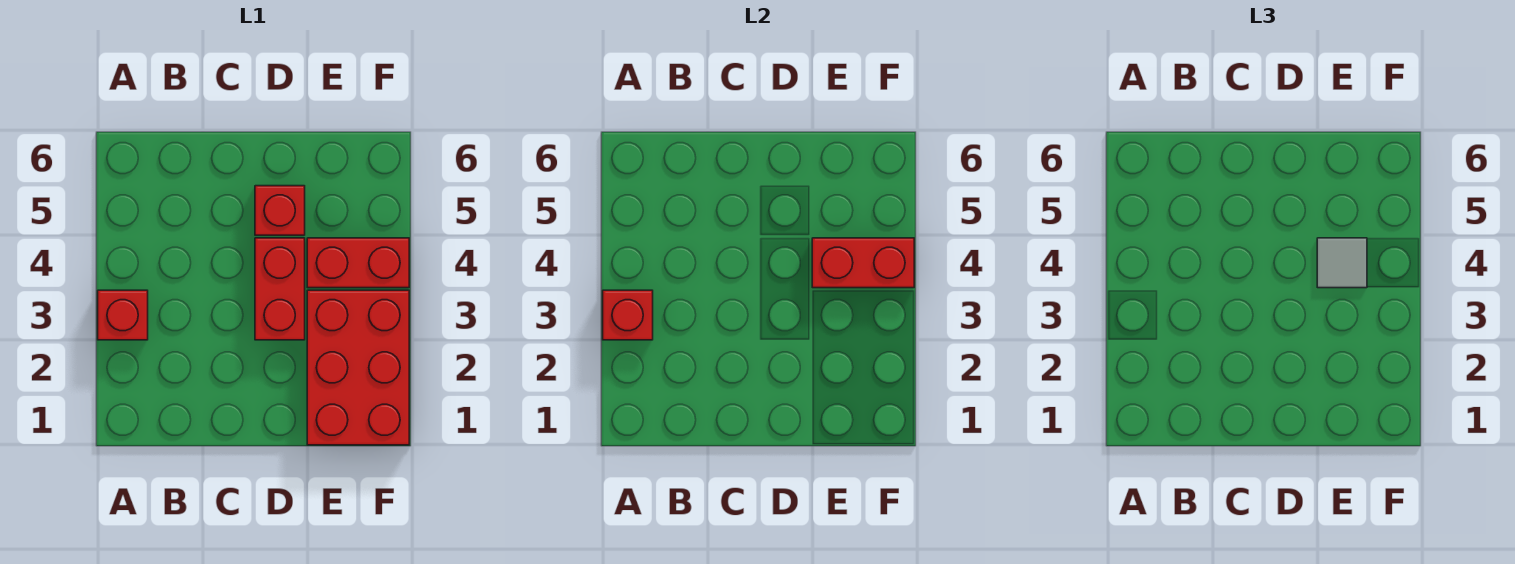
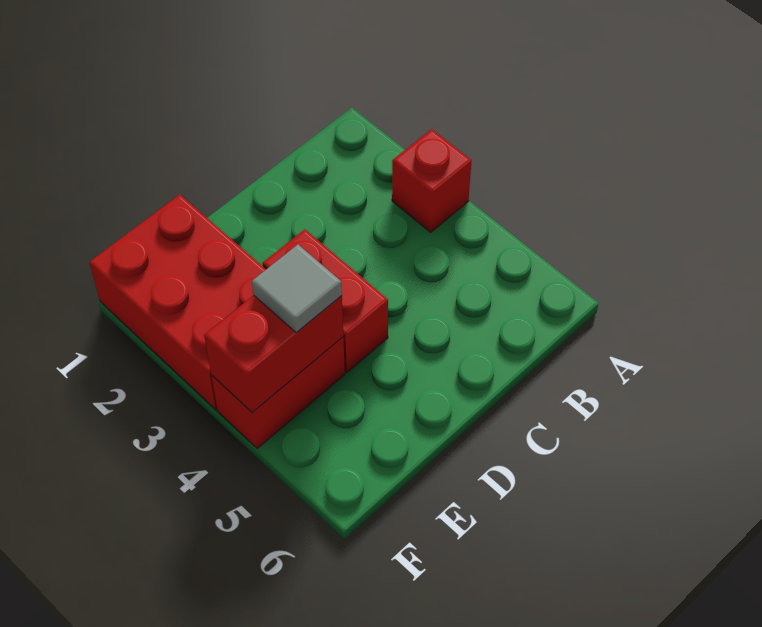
red 1x1 brick [603,290,653,340] -> none
red 1x1 brick [255,186,305,235] -> none

